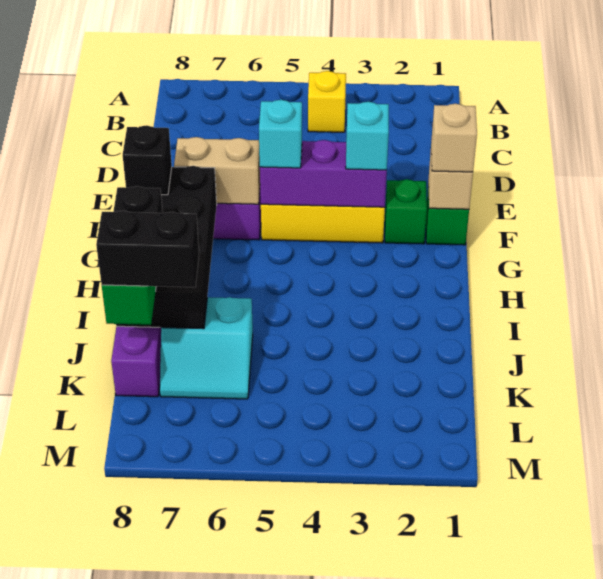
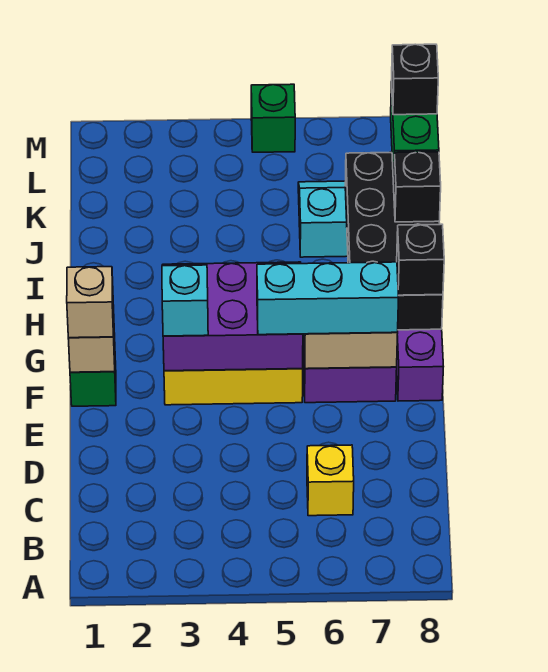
yellow 1x1 brick [308,71,346,132] -> yellow 1x1 brick moved to [307,445,354,516]
green 1x1 brick [385,179,427,244] -> green 1x1 brick moved to [251,84,295,152]
purple 1x3 brick [260,140,387,207] -> purple 2x3 brick [162,262,303,371]
cyan 1x1 brick [259,100,302,168] -> cyan 1x3 brick [257,262,399,335]
black 1x2 brick [96,211,199,287] -> black 1x1 brick [391,44,438,115]

